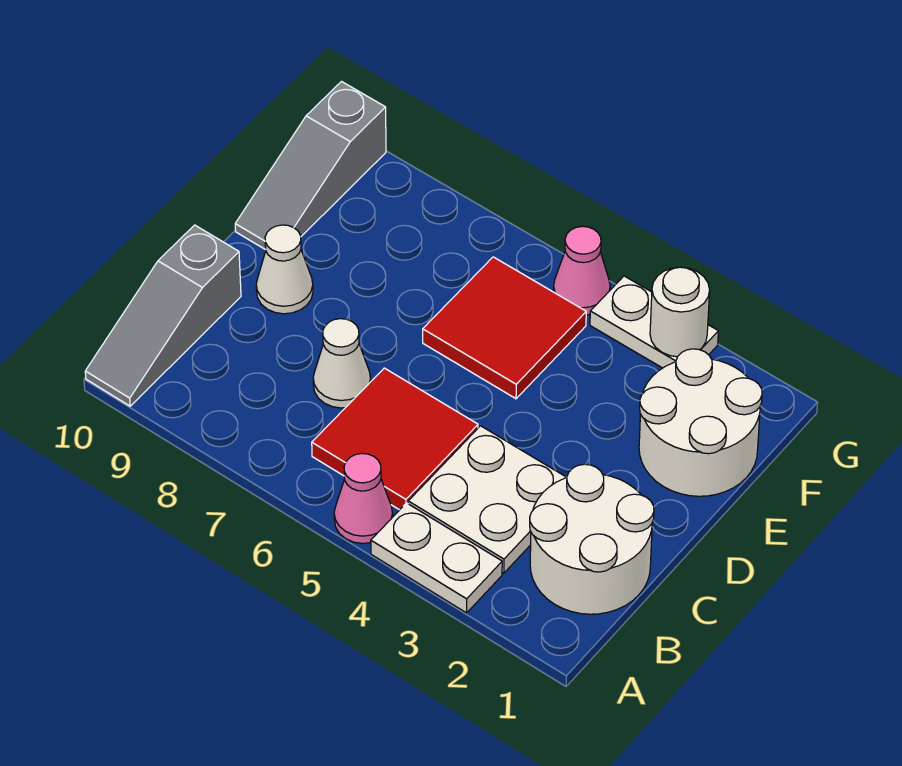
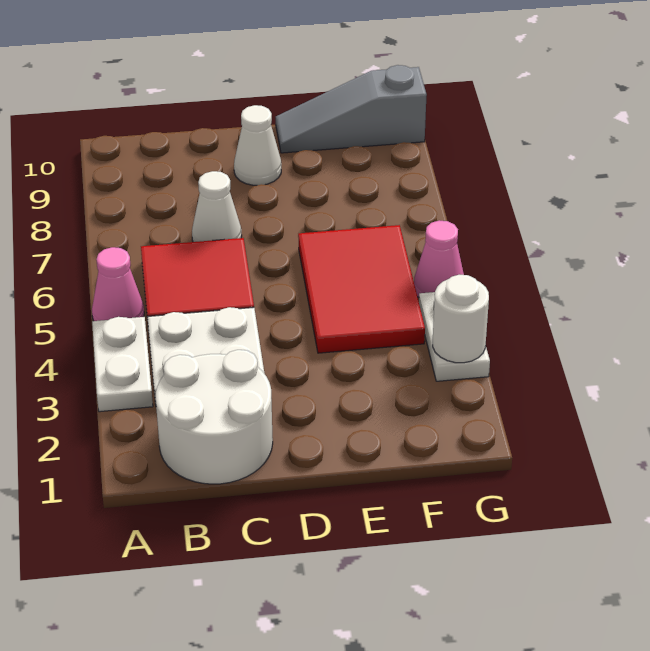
grey 1x3 slope [85,225,241,406] -> none
white 2x2 round brick [639,349,762,496] -> none
red 2x2 tile [423,257,586,399] -> red 2x3 tile [298,225,425,353]

